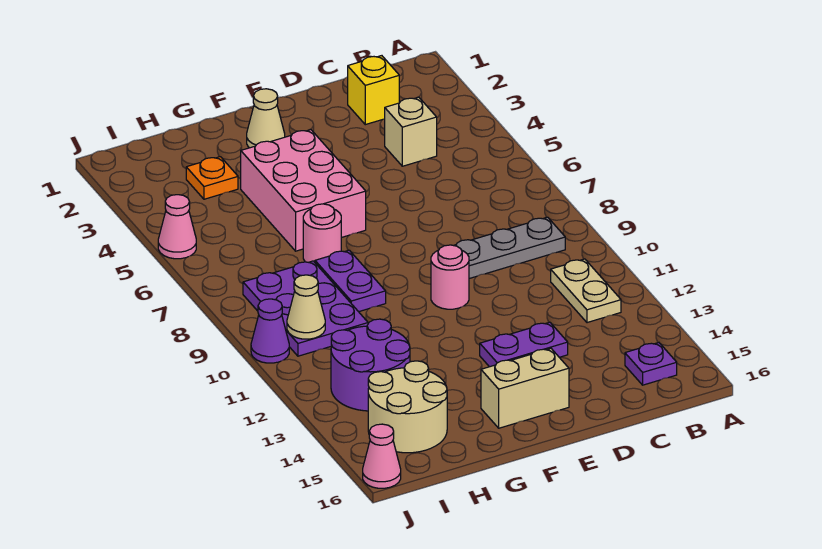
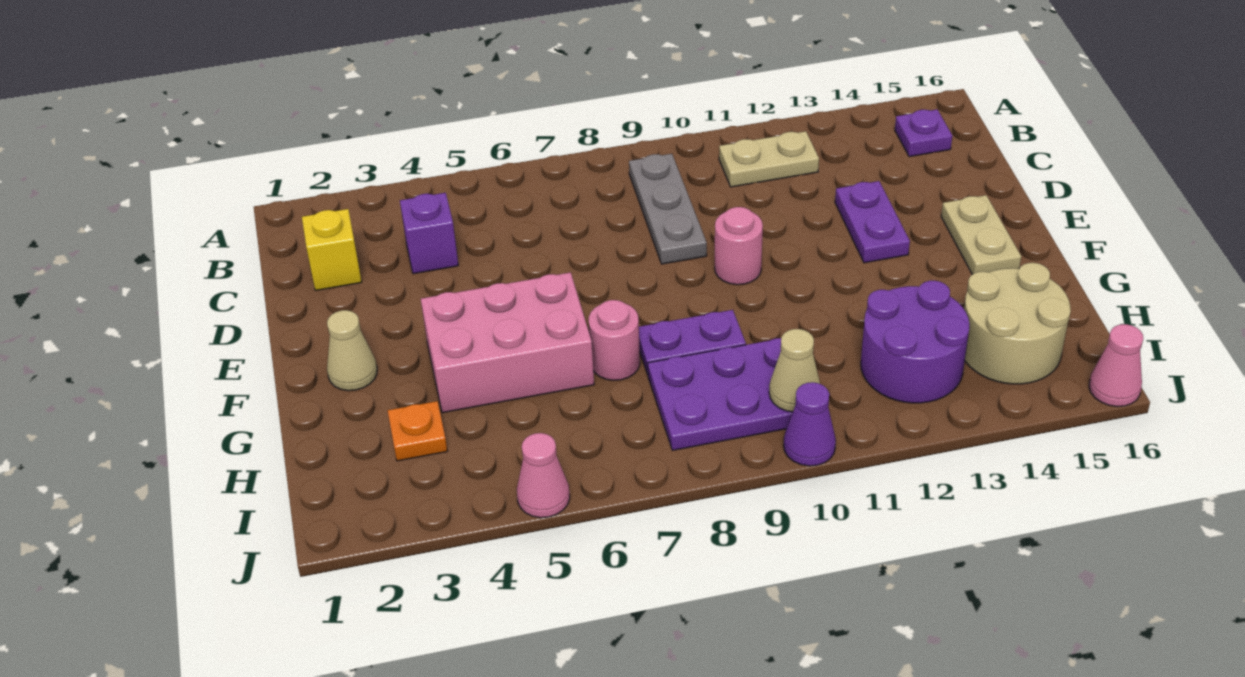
tan 1x1 brick [385,97,437,166] -> purple 1x1 brick [400,193,459,274]
tan 1x2 brick [481,349,569,428] -> tan 1x2 plate [941,195,1021,275]

